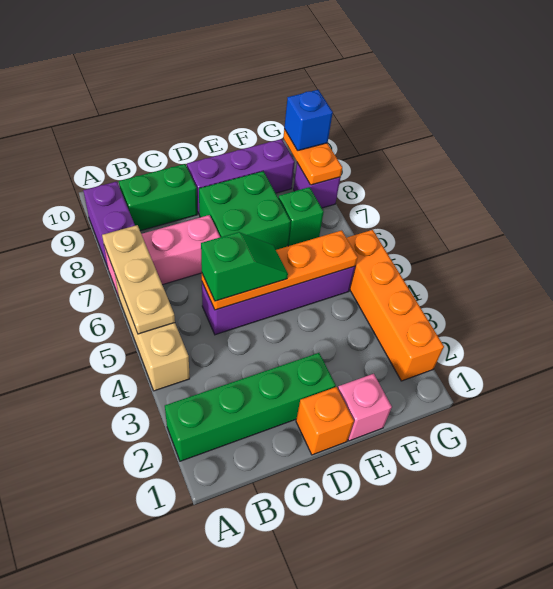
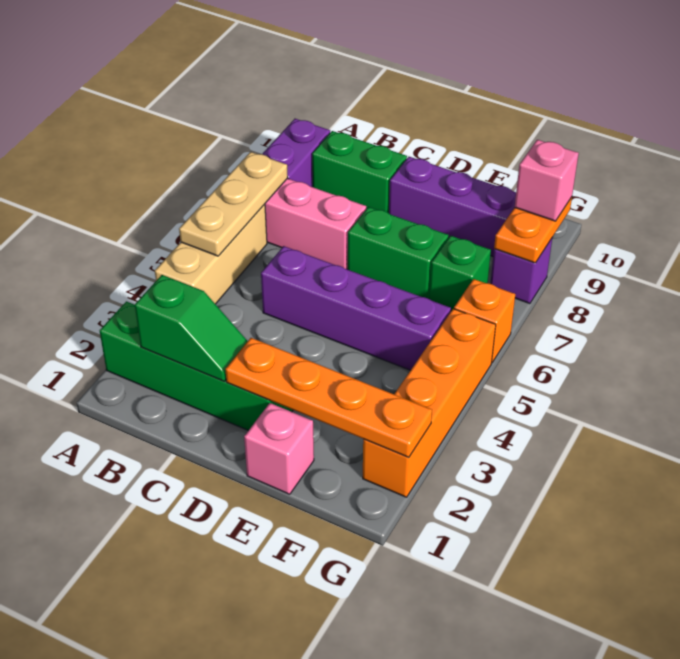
orange 1x4 plate [202,230,358,310] -> orange 1x4 plate moved to [225,338,432,457]
green 1x2 slope [201,232,288,301] -> green 1x2 slope moved to [135,275,248,381]
orange 1x1 brick [296,387,354,455] -> orange 1x1 brick moved to [454,279,515,362]
green 2x2 brick [199,171,291,250] -> green 1x2 brick [348,207,449,299]
blue 1x1 brick [284,90,333,151] -> pink 1x1 brick [515,140,579,221]

